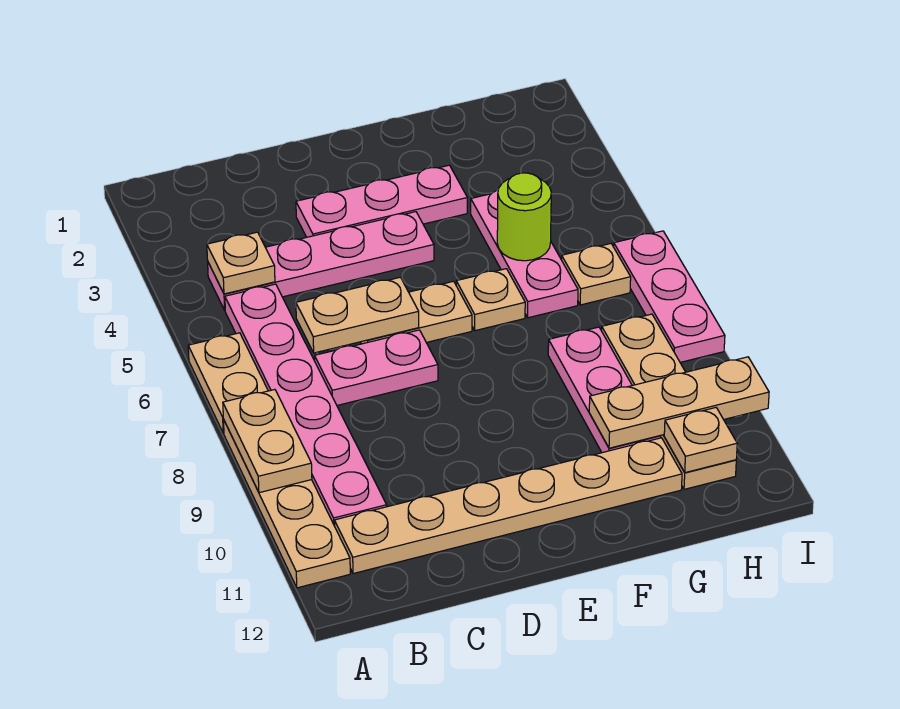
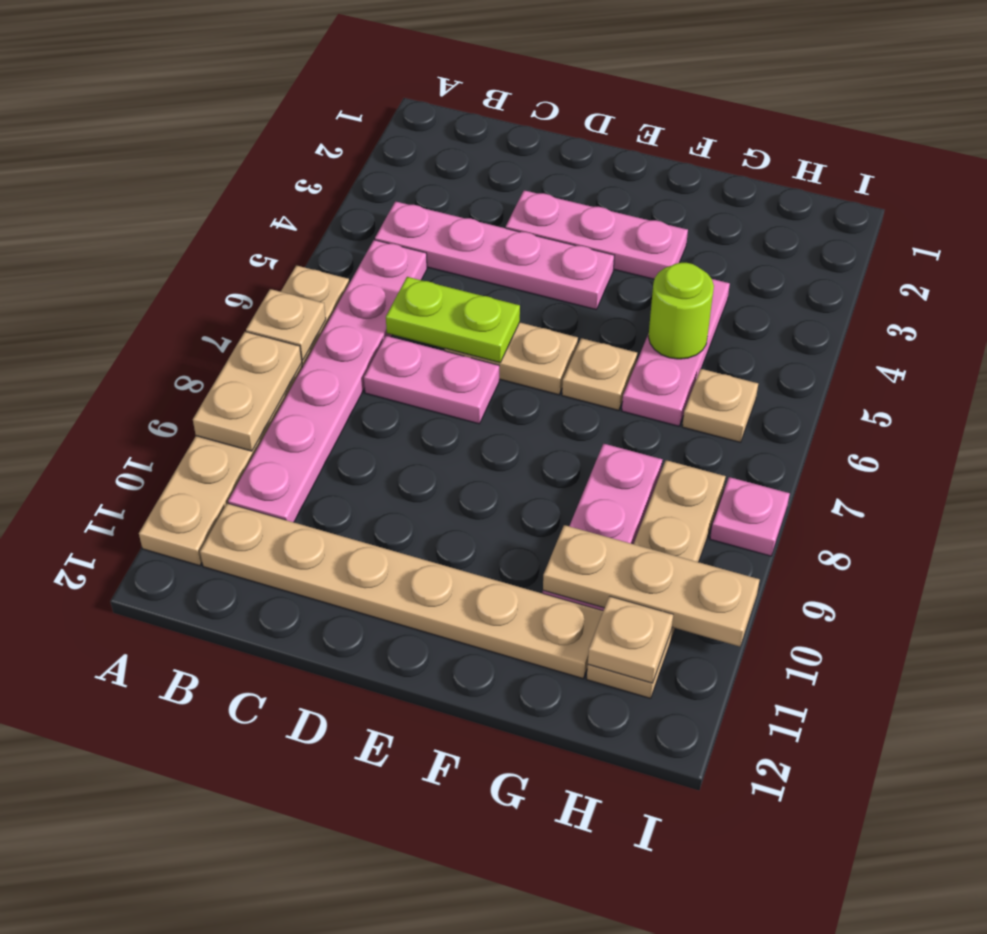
tan 1x1 plate [207,232,275,294] -> tan 1x1 plate moved to [246,289,326,360]
tan 1x2 plate [296,277,419,353] -> lime 1x2 plate [386,277,520,363]
pink 1x3 plate [614,231,725,362] -> pink 1x1 plate [710,477,790,556]

